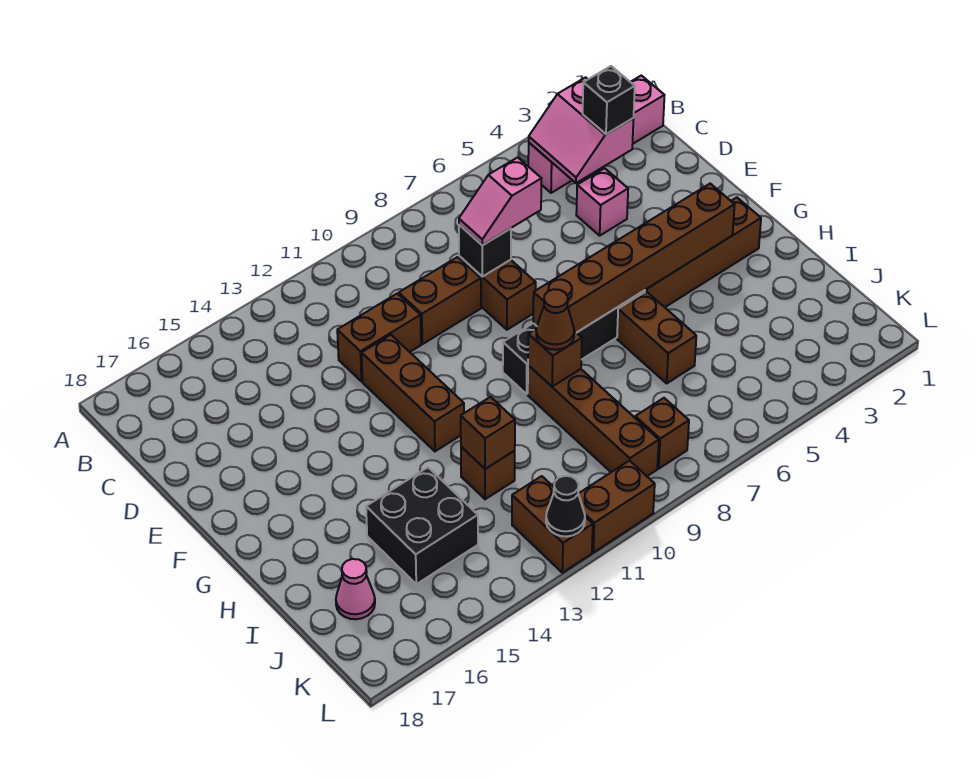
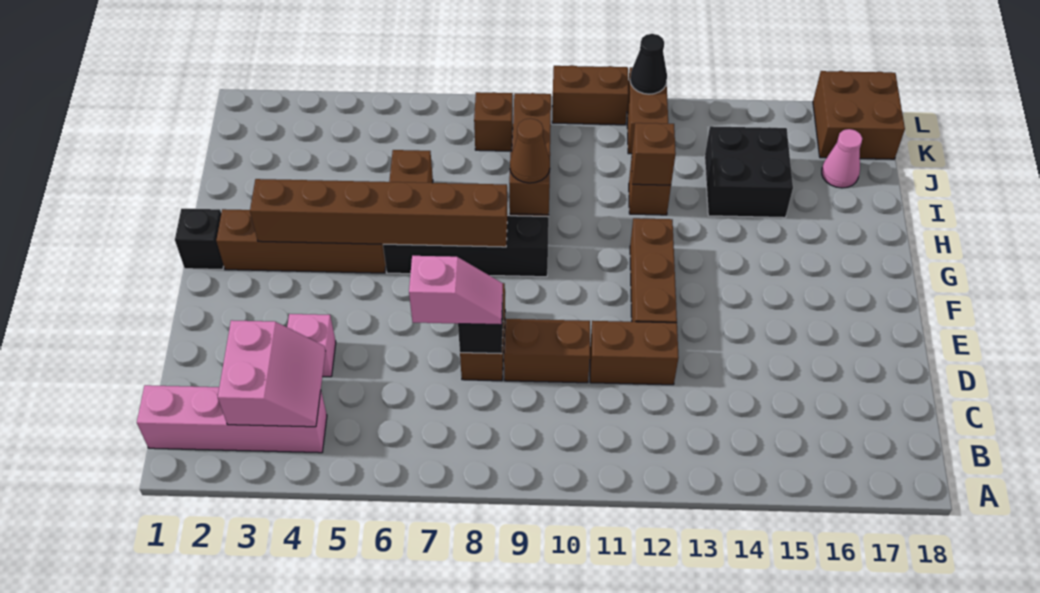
black 1x1 brick [583,66,635,134] -> black 1x1 brick moved to [175,209,224,270]
none -> brown 2x2 brick [813,71,905,159]

